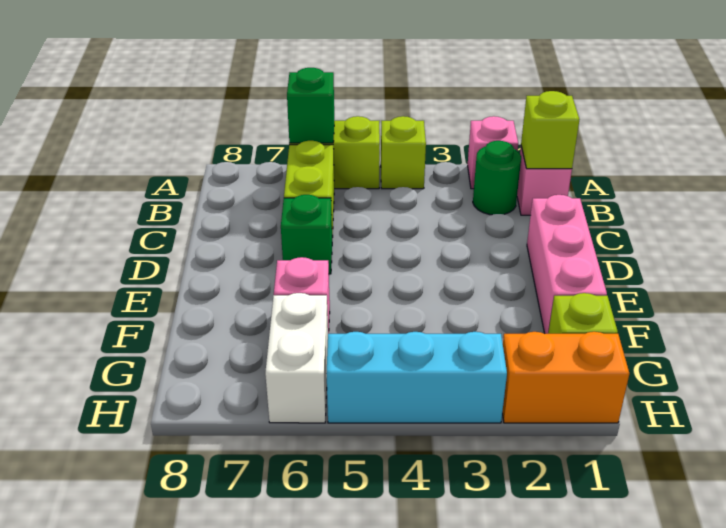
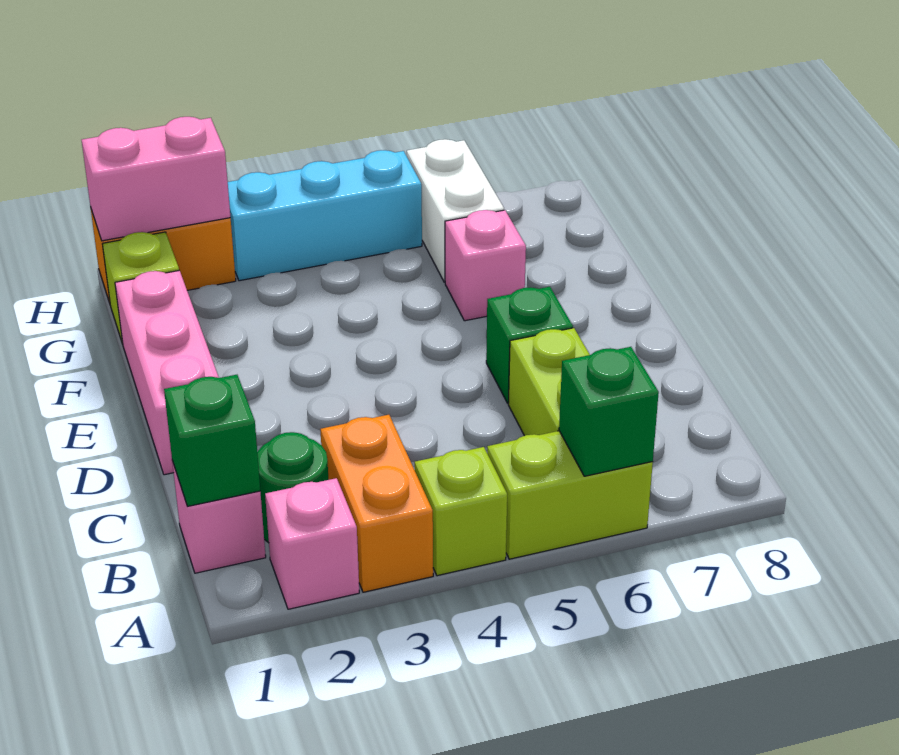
none -> orange 1x2 brick [320,415,433,592]
lime 1x1 brick [521,91,579,169] -> green 1x1 brick [164,375,260,507]
none -> pink 1x2 brick [82,117,230,241]

